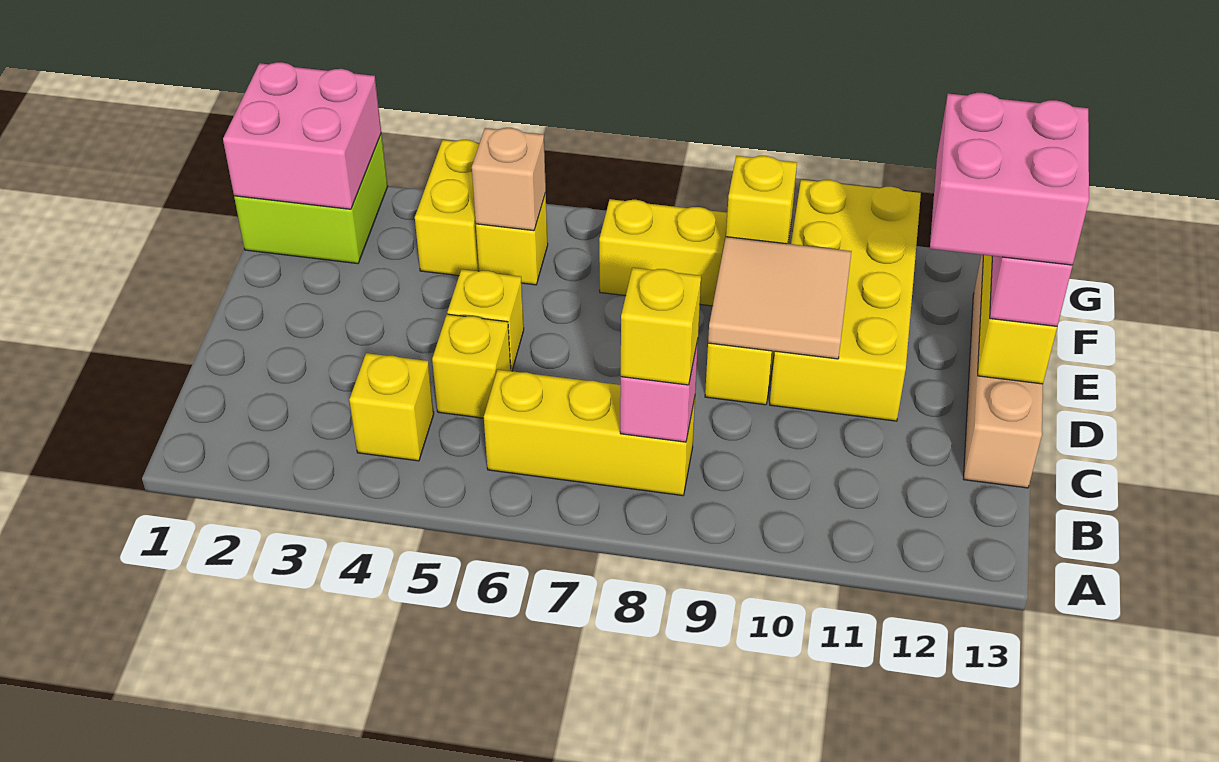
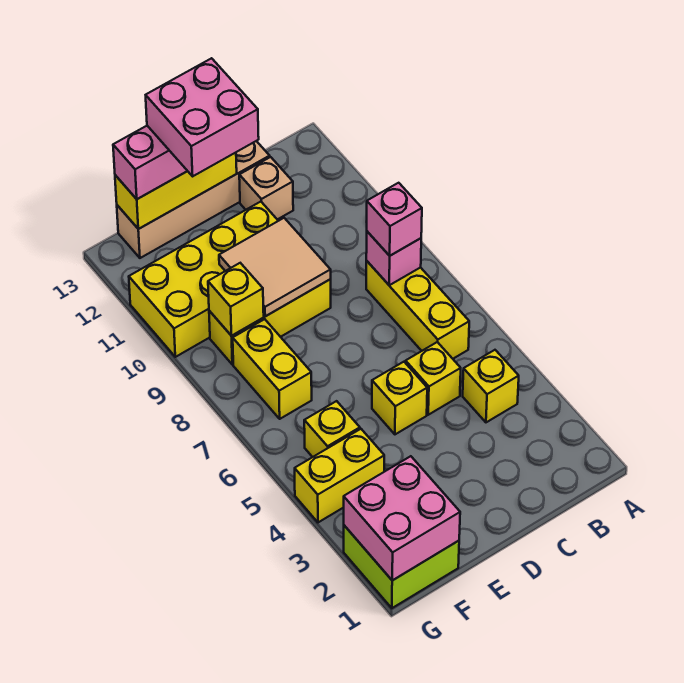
yellow 1x1 brick [621,268,701,385] -> pink 1x1 brick [367,183,422,256]
tan 1x1 brick [472,128,546,231] -> tan 1x1 brick moved to [239,157,293,220]

